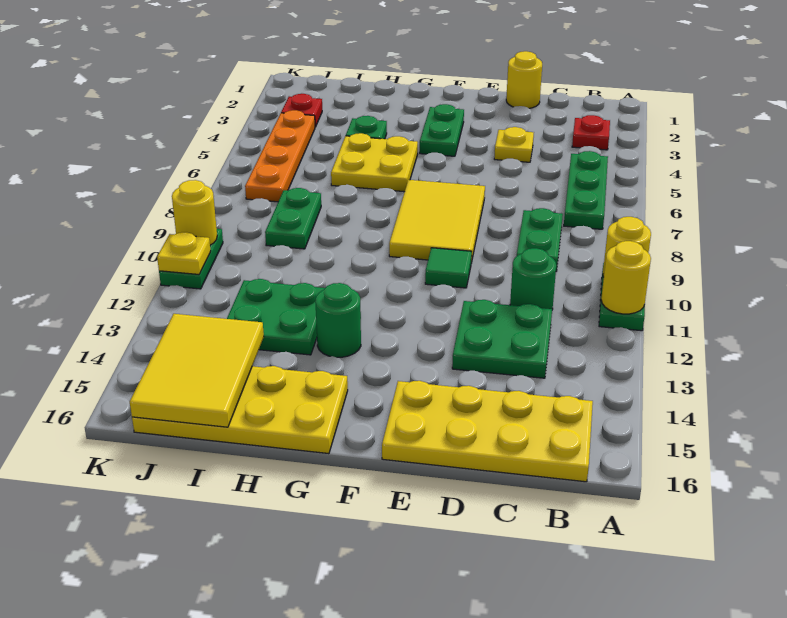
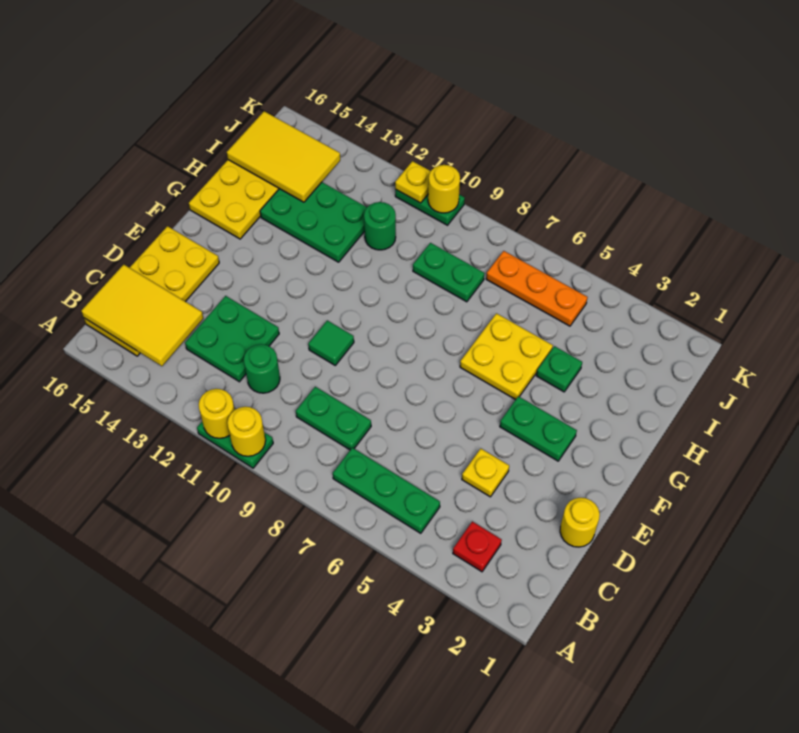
yellow 2x3 tile [389,180,485,263] -> yellow 2x3 tile moved to [81,265,203,366]
green 1x1 round brick [315,283,361,357] -> green 1x1 round brick moved to [364,202,396,250]
green 2x2 plate [227,279,325,355] -> green 2x3 plate [260,182,367,262]
red 1x1 plate [281,94,322,127] -> none
orange 1x4 plate [245,110,315,202] -> orange 1x3 plate [486,251,588,326]

